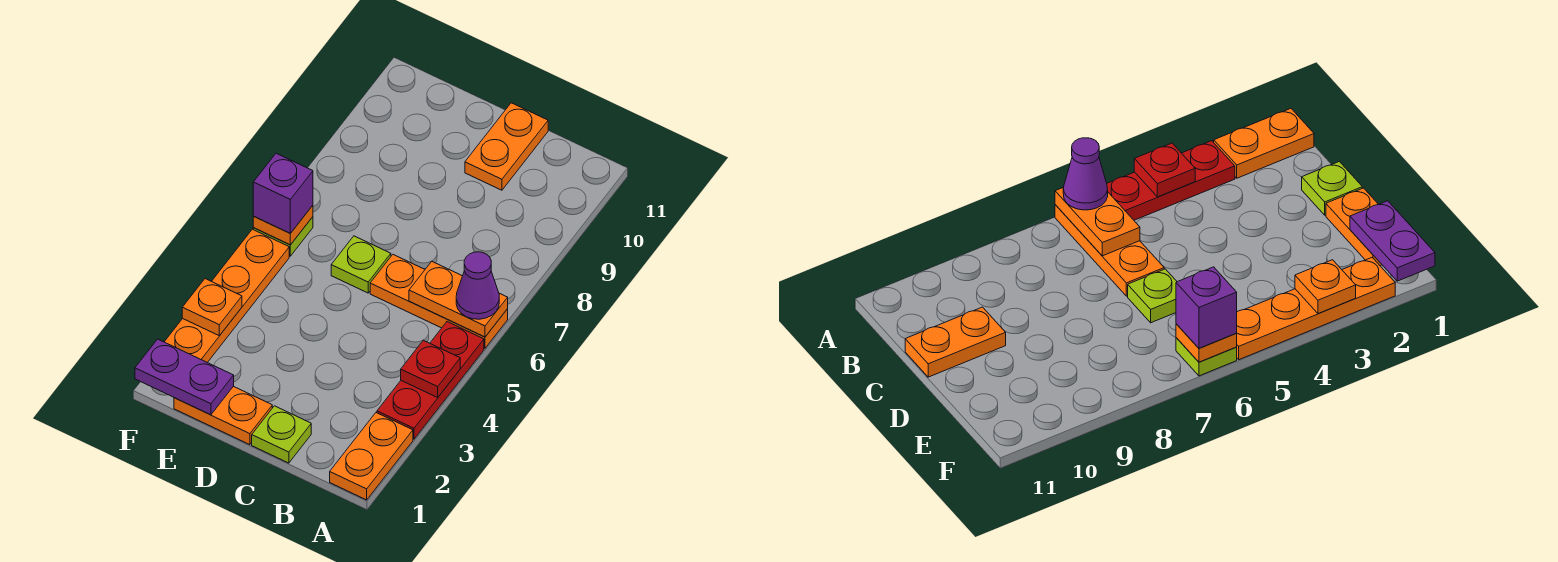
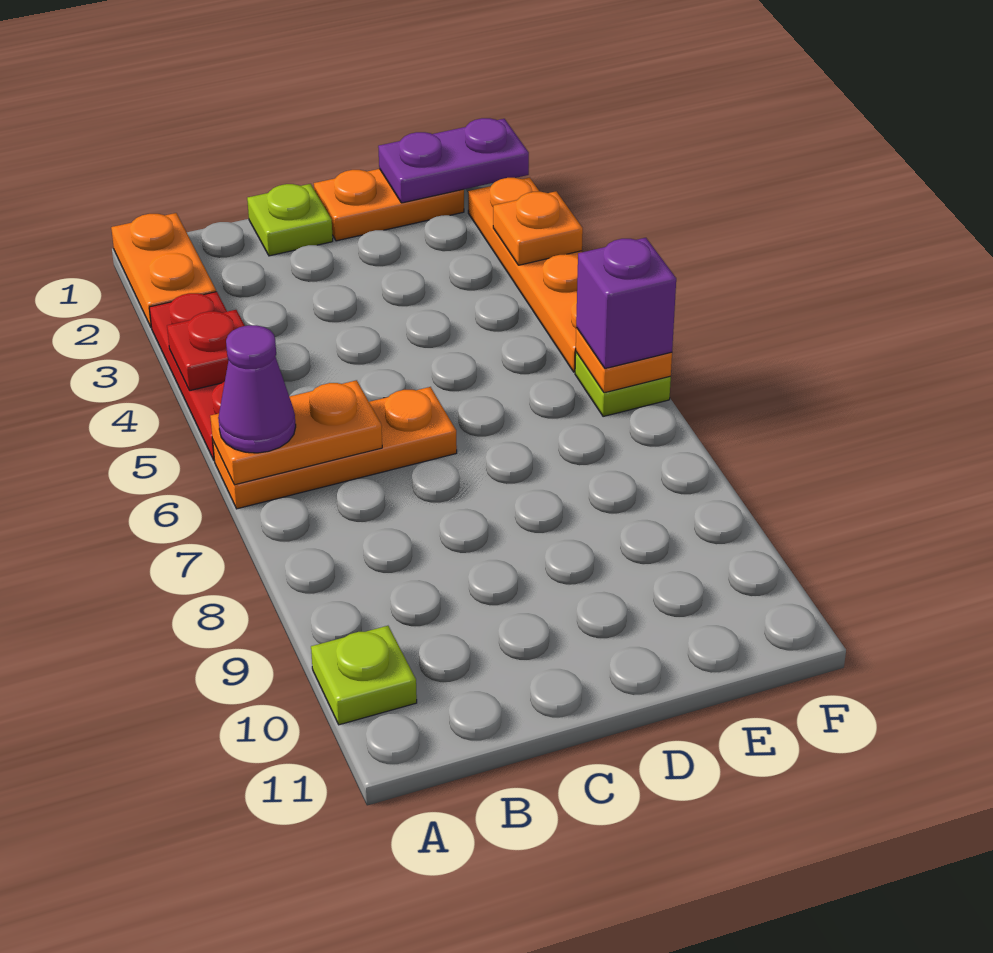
orange 1x2 plate [465,103,548,190] -> none
lime 1x1 plate [331,236,391,293] -> lime 1x1 plate moved to [311,626,417,725]

